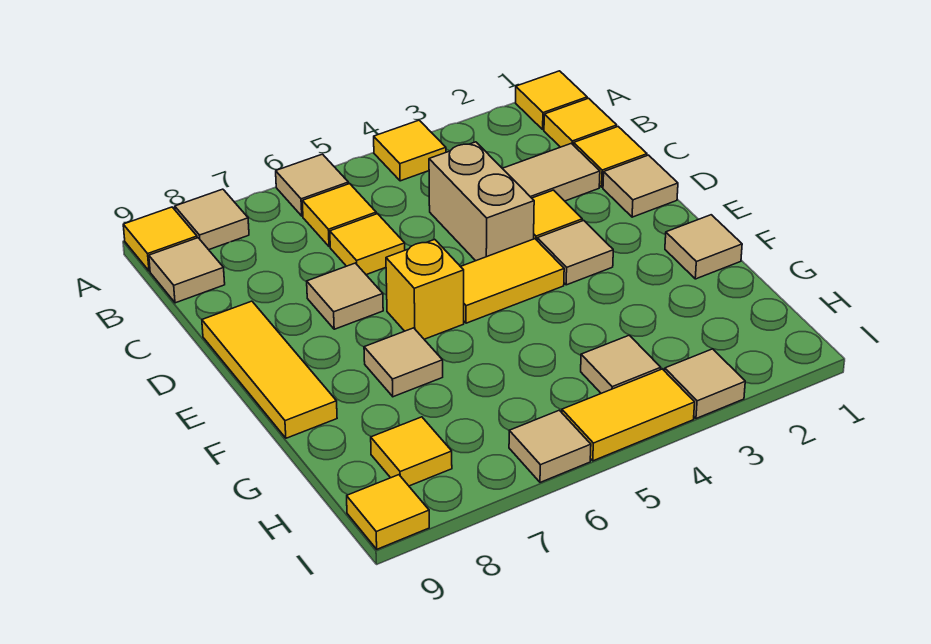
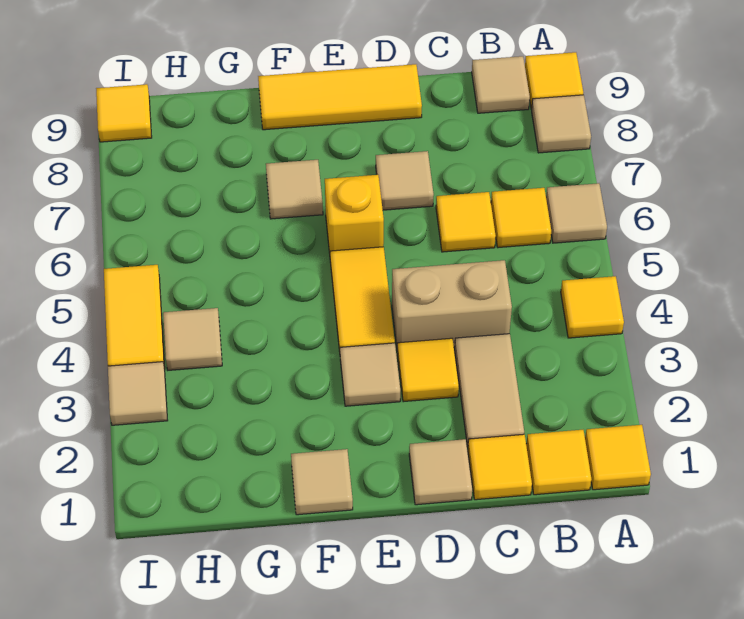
yellow 1x1 tile [371,417,452,486] -> none
tan 1x1 tile [509,410,591,482] -> none

